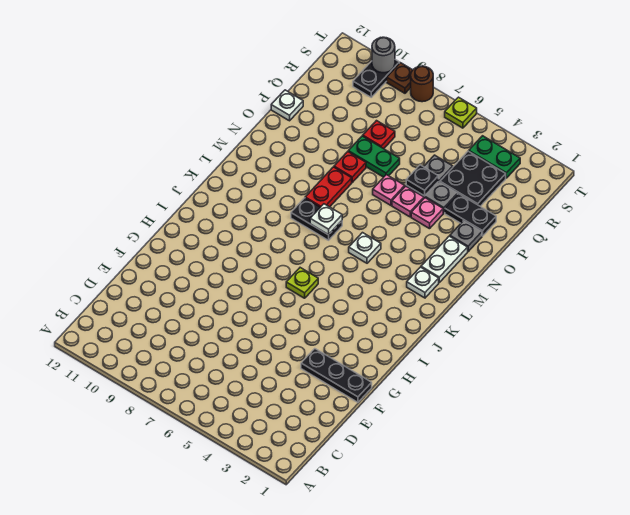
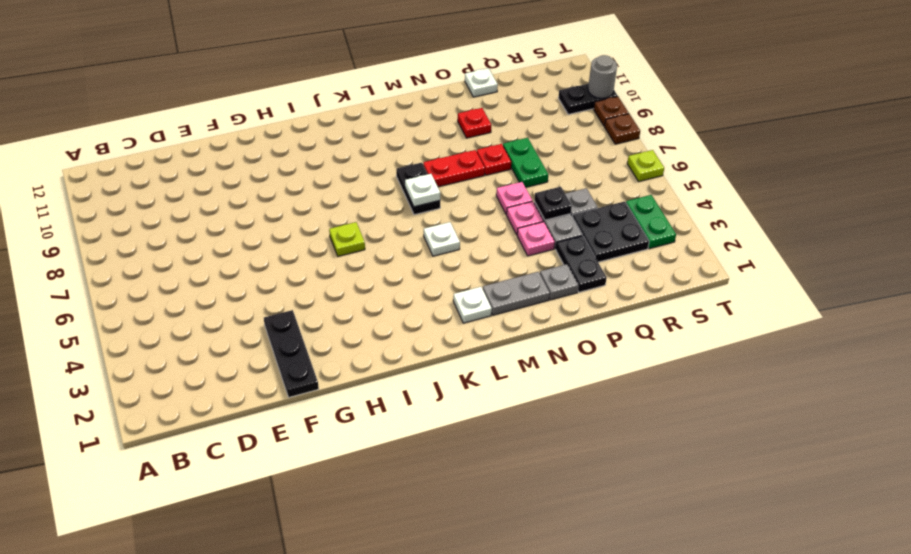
white 1x2 plate [421,236,468,282] -> grey 1x2 plate [483,272,550,315]
red 1x1 plate [363,121,395,149] -> red 1x1 plate moved to [458,108,491,138]
brown 1x1 round brick [411,66,433,102] -> brown 1x1 plate [605,114,640,144]

